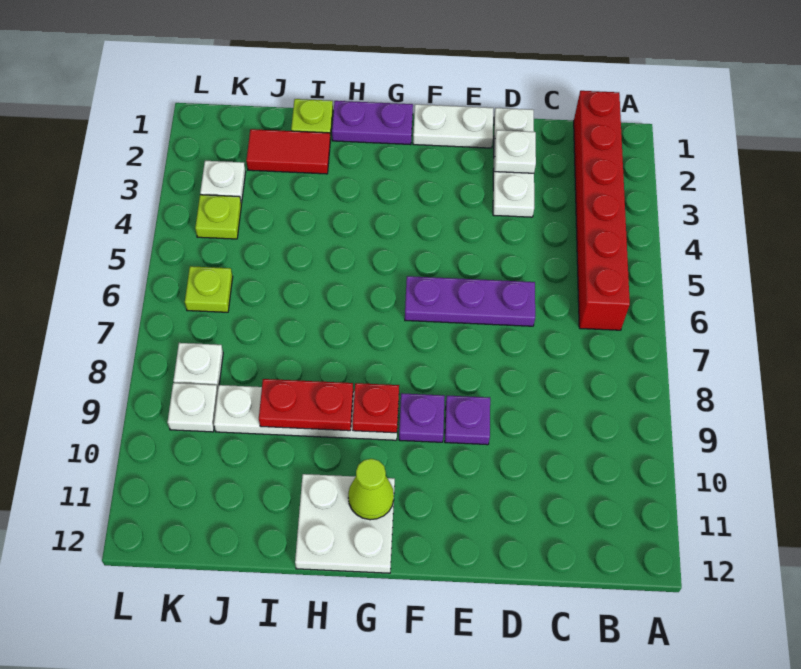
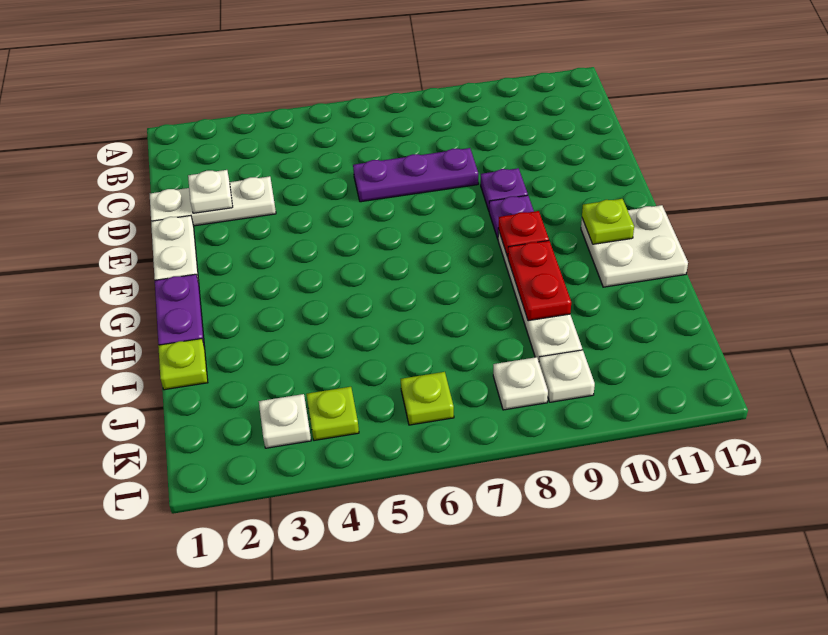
red 1x6 brick [574,91,630,330] -> none
purple 1x3 plate [405,276,535,326] -> purple 1x3 plate turned to [353,148,478,202]
lime 1x1 cone [348,459,394,520] -> lime 1x1 plate [582,199,634,244]
red 1x2 tile [246,129,330,174] -> none

